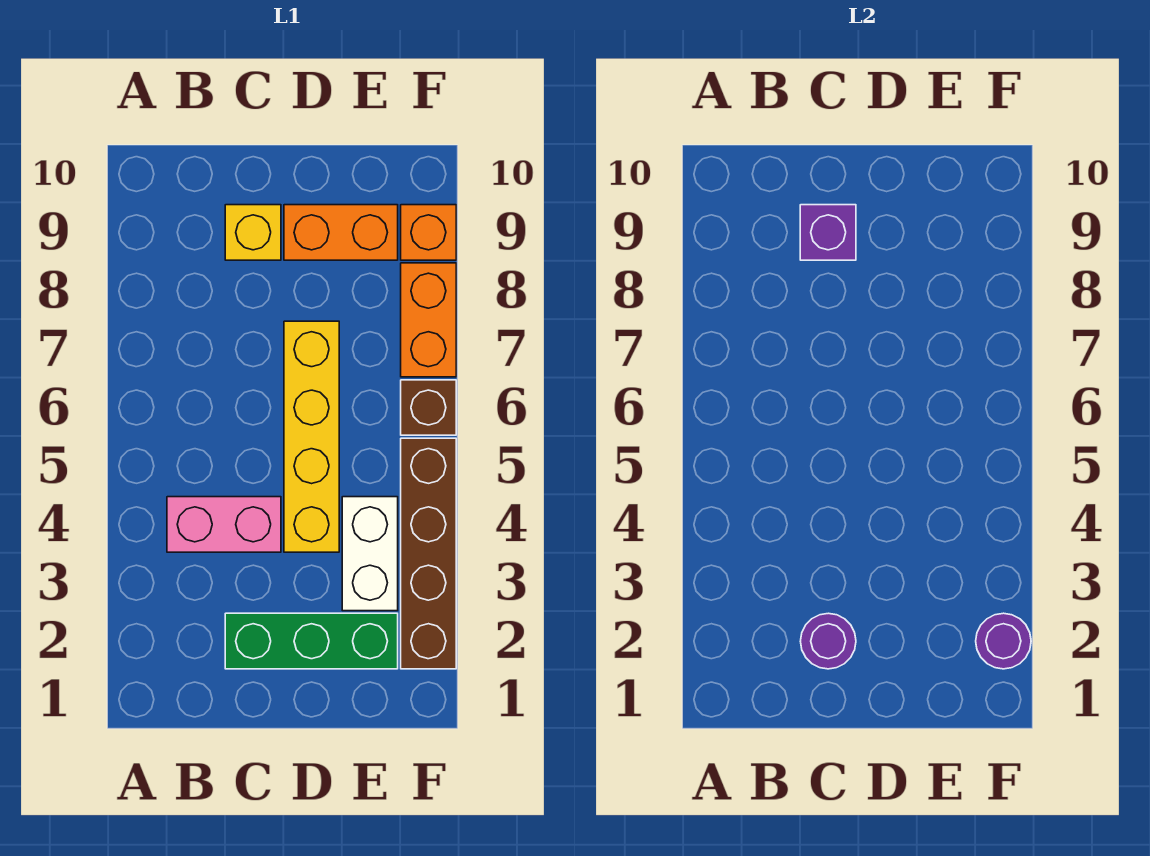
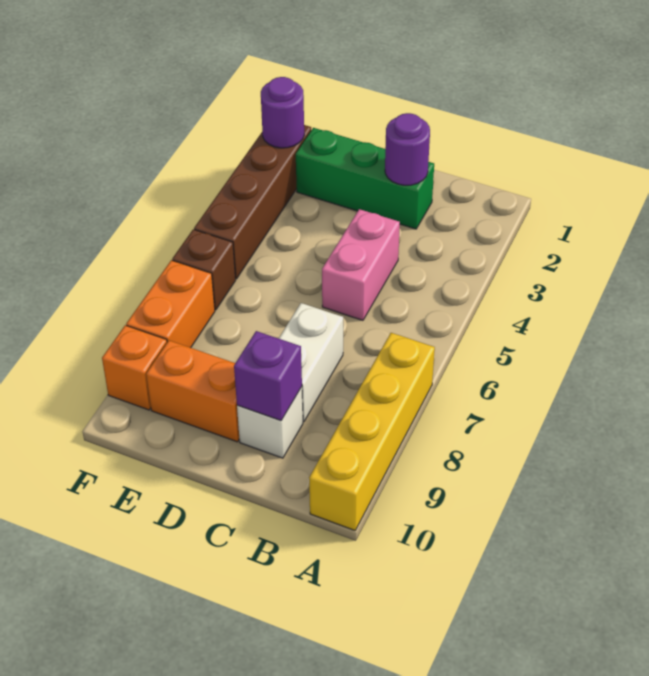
pink 1x2 brick [167,497,281,552] -> pink 1x2 brick turned to [322,209,400,320]
yellow 1x1 brick [225,205,281,260] -> white 1x1 brick [237,387,303,458]
yellow 1x4 brick [284,321,339,552] -> yellow 1x4 brick moved to [309,333,435,530]
white 1x2 brick [342,497,398,611] -> white 1x2 brick moved to [279,303,343,422]

